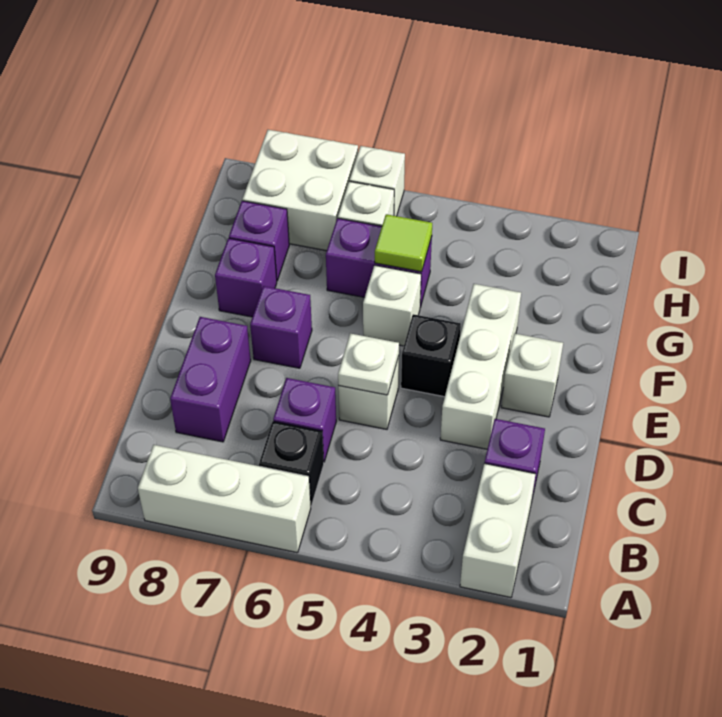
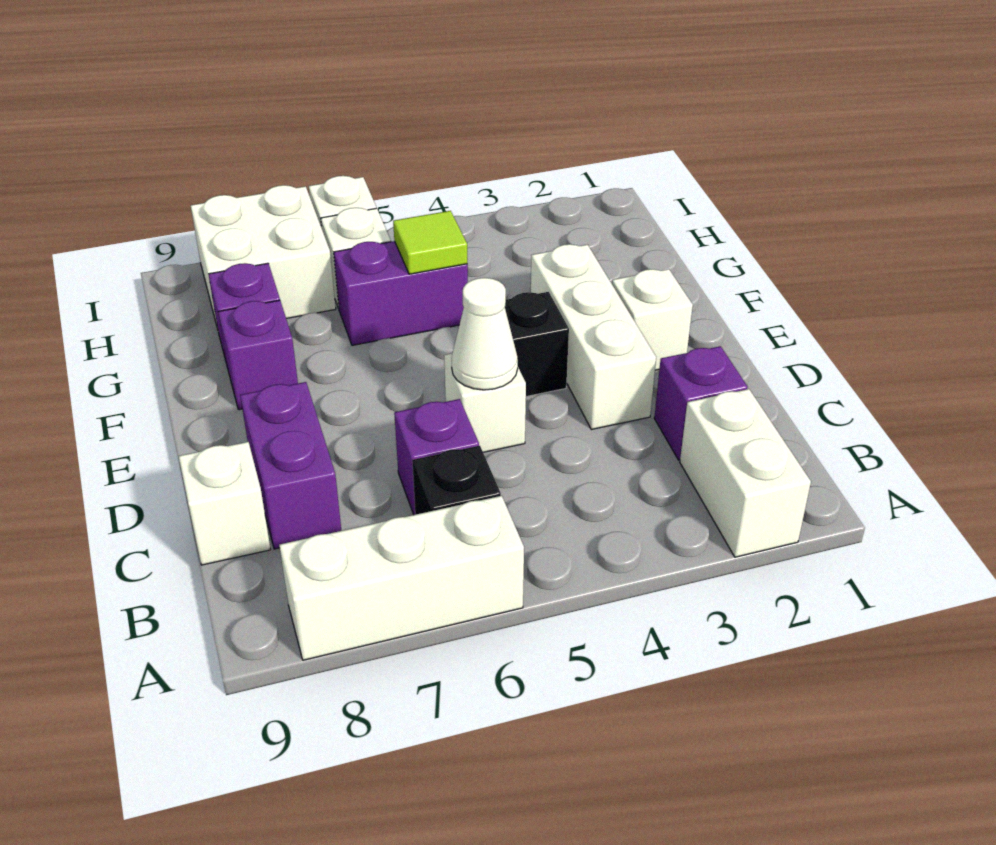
white 1x1 plate [338,333,399,395] -> white 1x1 cone [452,278,518,390]
purple 1x1 brick [250,286,312,368] -> none
white 1x1 brick [363,265,421,346] -> white 1x1 brick moved to [179,442,271,565]

